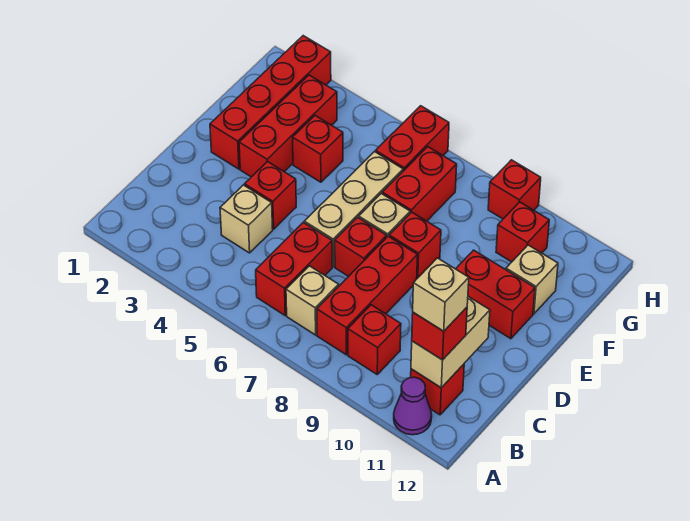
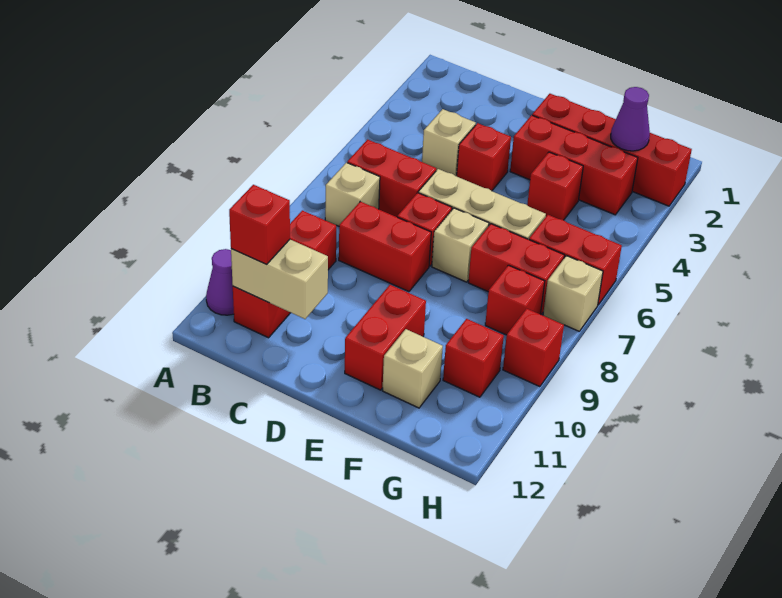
red 1x3 brick [317,236,417,355] -> red 1x2 brick [339,202,431,292]
tan 1x1 brick [413,258,469,331] -> tan 1x1 brick moved to [543,256,603,331]
red 1x1 brick [389,212,441,278] -> red 1x1 brick moved to [485,265,545,335]
none -> purple 1x1 cone [611,87,650,151]

